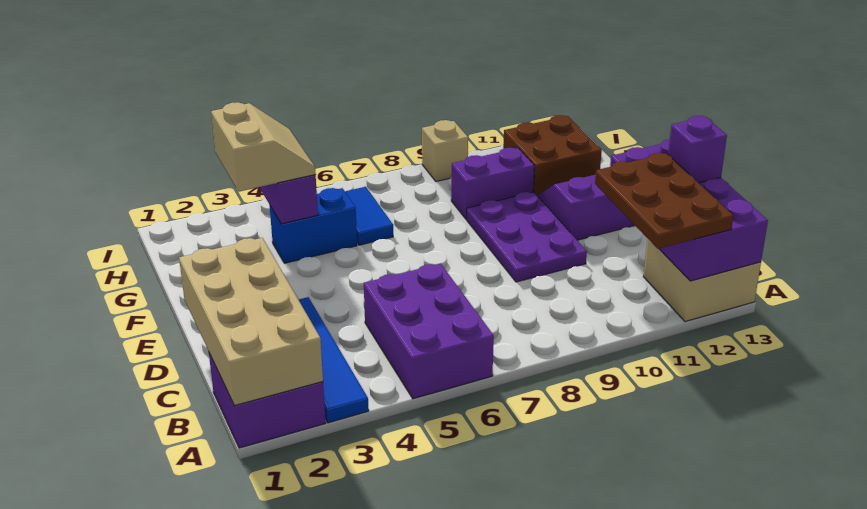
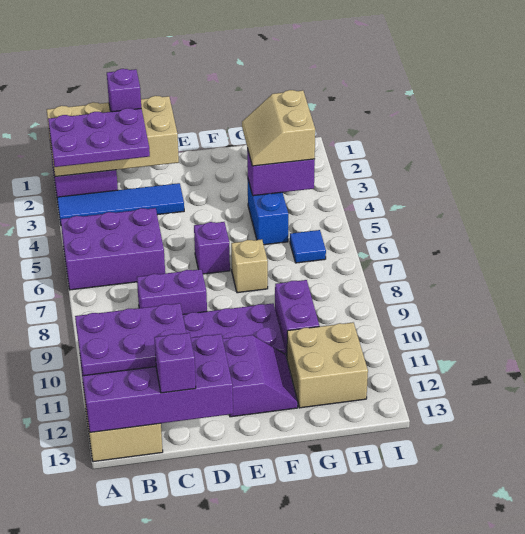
none -> purple 2x3 plate [48,108,150,167]
brown 2x3 plate [595,153,733,249] -> purple 2x3 plate [75,303,186,376]
none -> purple 1x1 brick [107,69,141,112]
none -> purple 1x2 brick [137,269,207,314]
none -> purple 1x1 brick [194,222,230,274]
tan 2x2 slope [211,102,316,192] -> tan 2x2 slope turned to [242,90,315,166]
blue 1x2 tile [345,187,393,245] -> blue 1x1 tile [290,230,326,263]
brown 2x2 brick [503,115,602,195] -> tan 2x2 brick [287,323,368,408]
tan 1x1 brick [422,120,468,181] -> tan 1x1 brick moved to [231,239,268,293]

